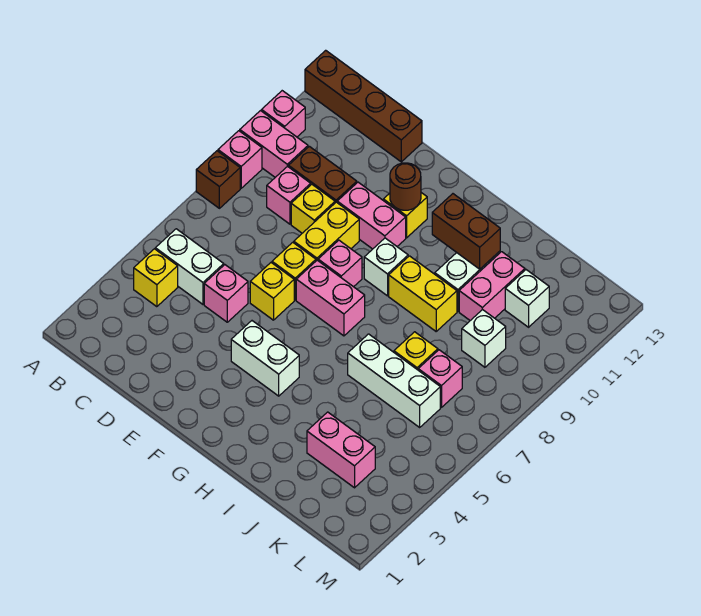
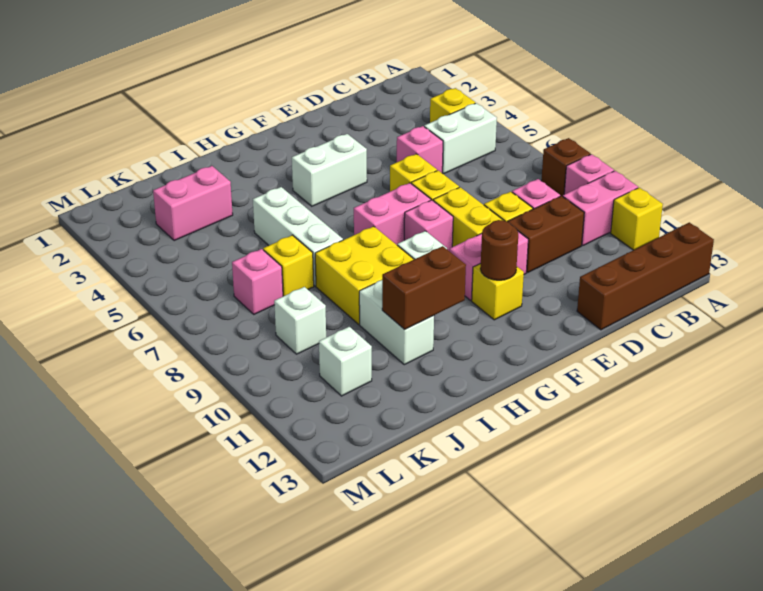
pink 1x1 brick [262,91,305,137] -> yellow 1x1 brick [611,188,663,250]
yellow 1x2 brick [389,256,457,331] -> yellow 2x2 brick [315,226,414,324]
white 1x3 brick [348,334,440,427] -> white 1x3 brick turned to [253,187,343,286]
pink 1x2 brick [459,252,525,321] -> none

